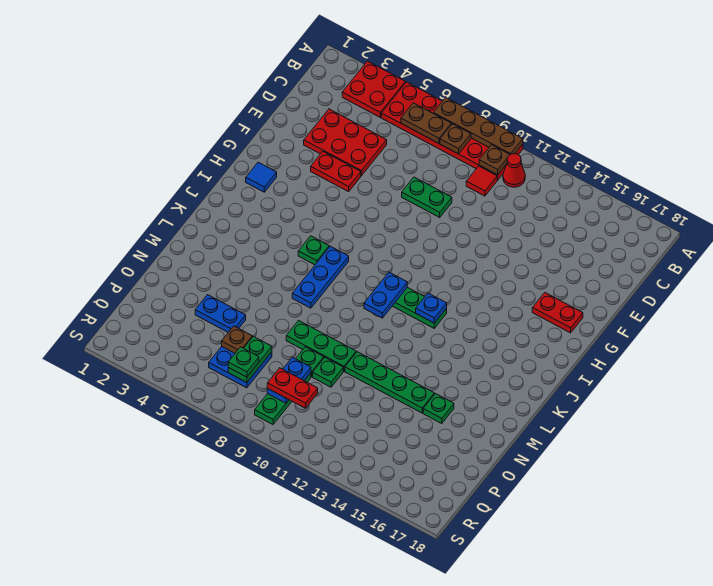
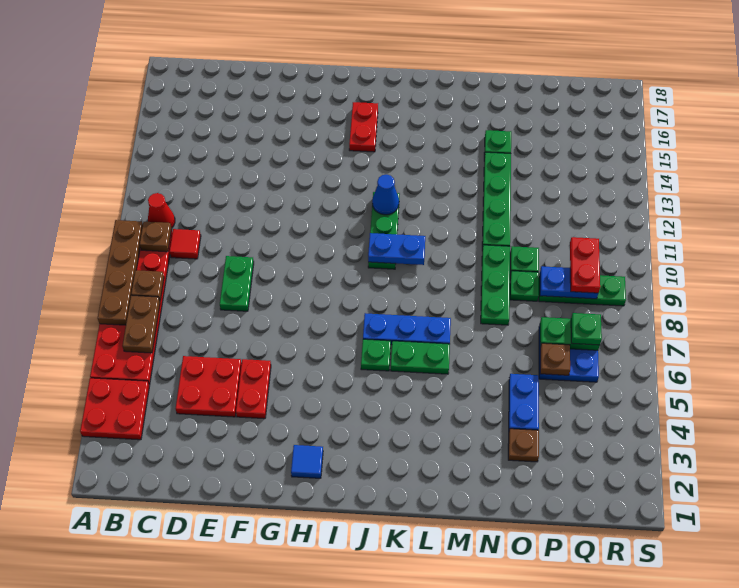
red 2x3 plate [304,109,387,176] -> red 2x2 plate [175,356,242,417]
red 1x2 plate [532,293,583,333] -> red 1x2 plate moved to [349,102,378,152]
blue 1x1 plate [416,293,447,323] -> blue 1x1 cone [372,175,399,215]
none -> green 1x2 plate [391,341,450,374]
none -> brown 1x1 plate [508,429,539,462]

